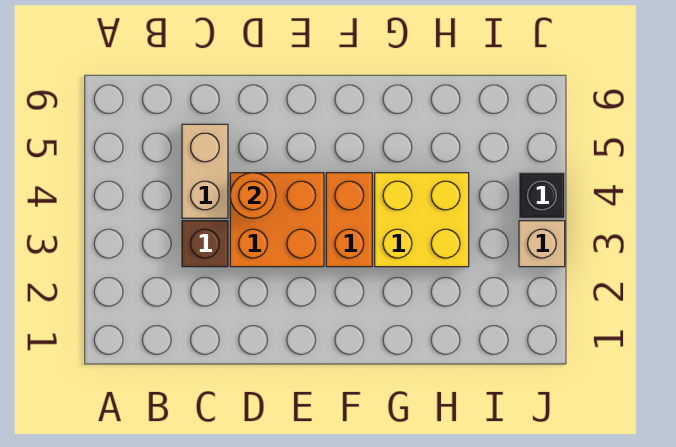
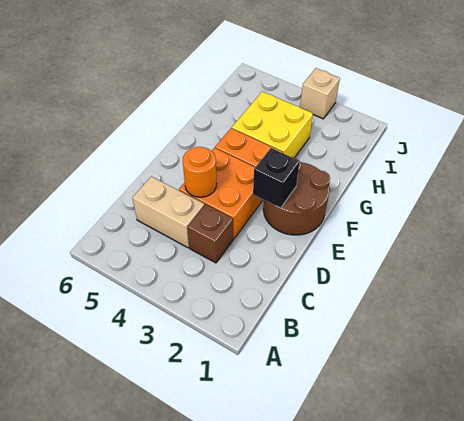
none -> brown 2x2 round brick [263,157,330,235]
black 1x1 brick [519,173,565,218] -> black 1x1 brick moved to [253,148,300,208]

